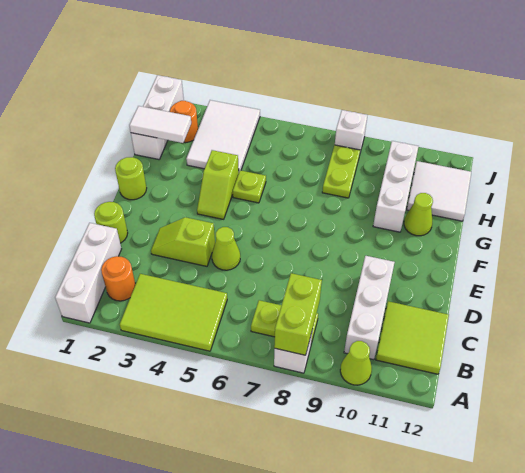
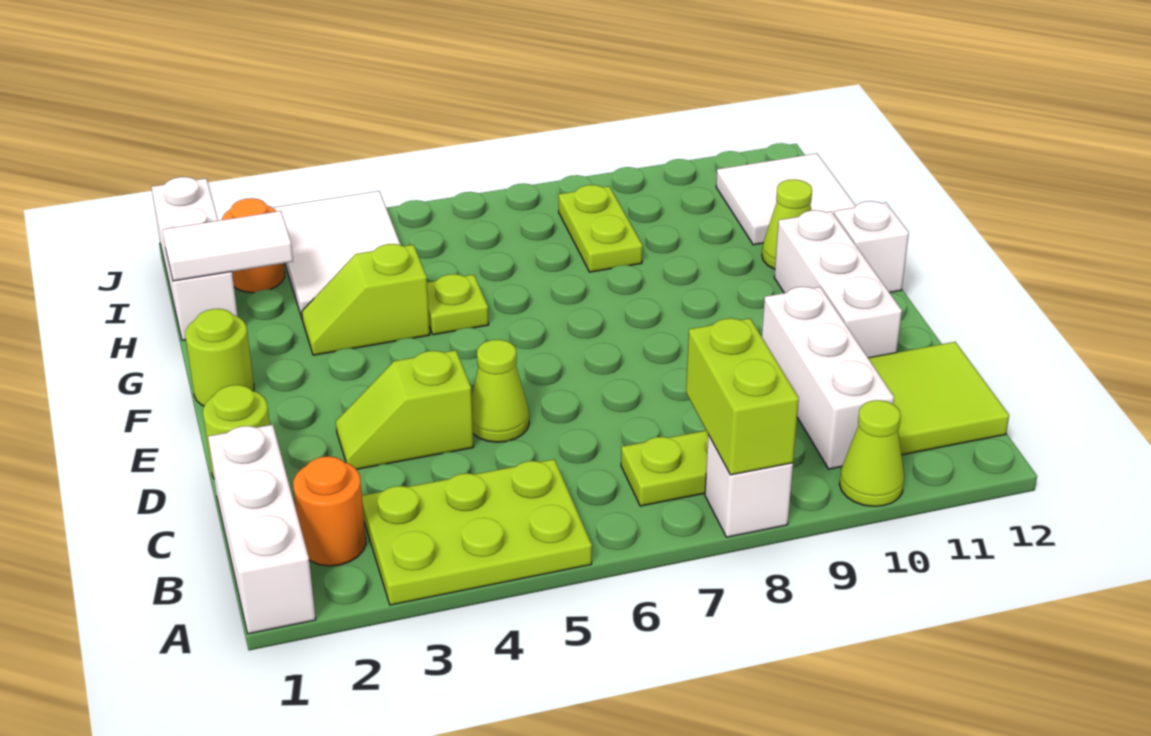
lime 2x3 tile [120,274,227,351] -> lime 2x3 plate [362,459,592,605]
lime 1x2 slope [197,150,239,219] -> lime 1x2 slope turned to [302,244,430,355]
white 1x3 brick [373,141,419,232] -> white 1x3 brick moved to [774,210,902,358]
white 1x1 brick [335,110,367,152] -> white 1x1 brick moved to [834,201,909,292]

